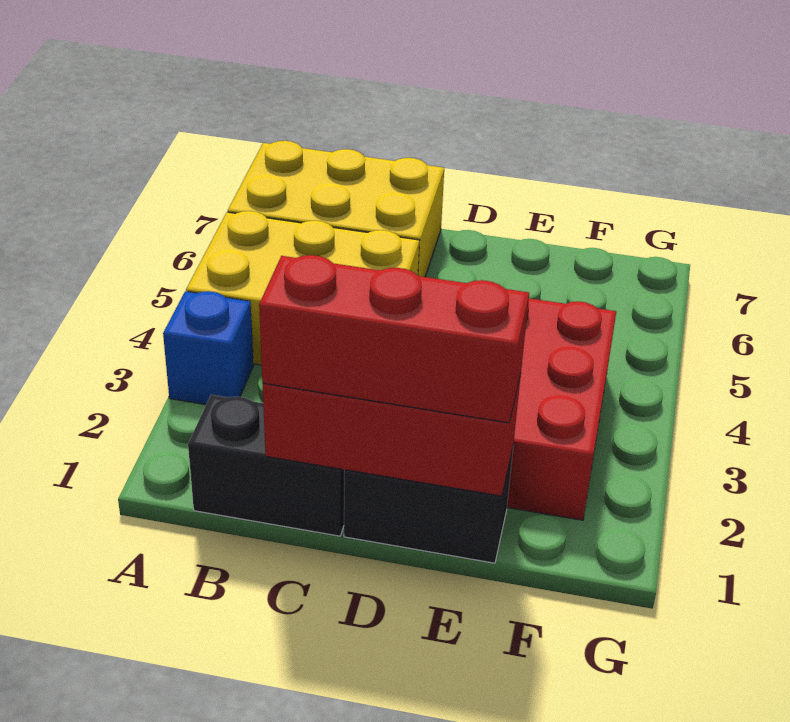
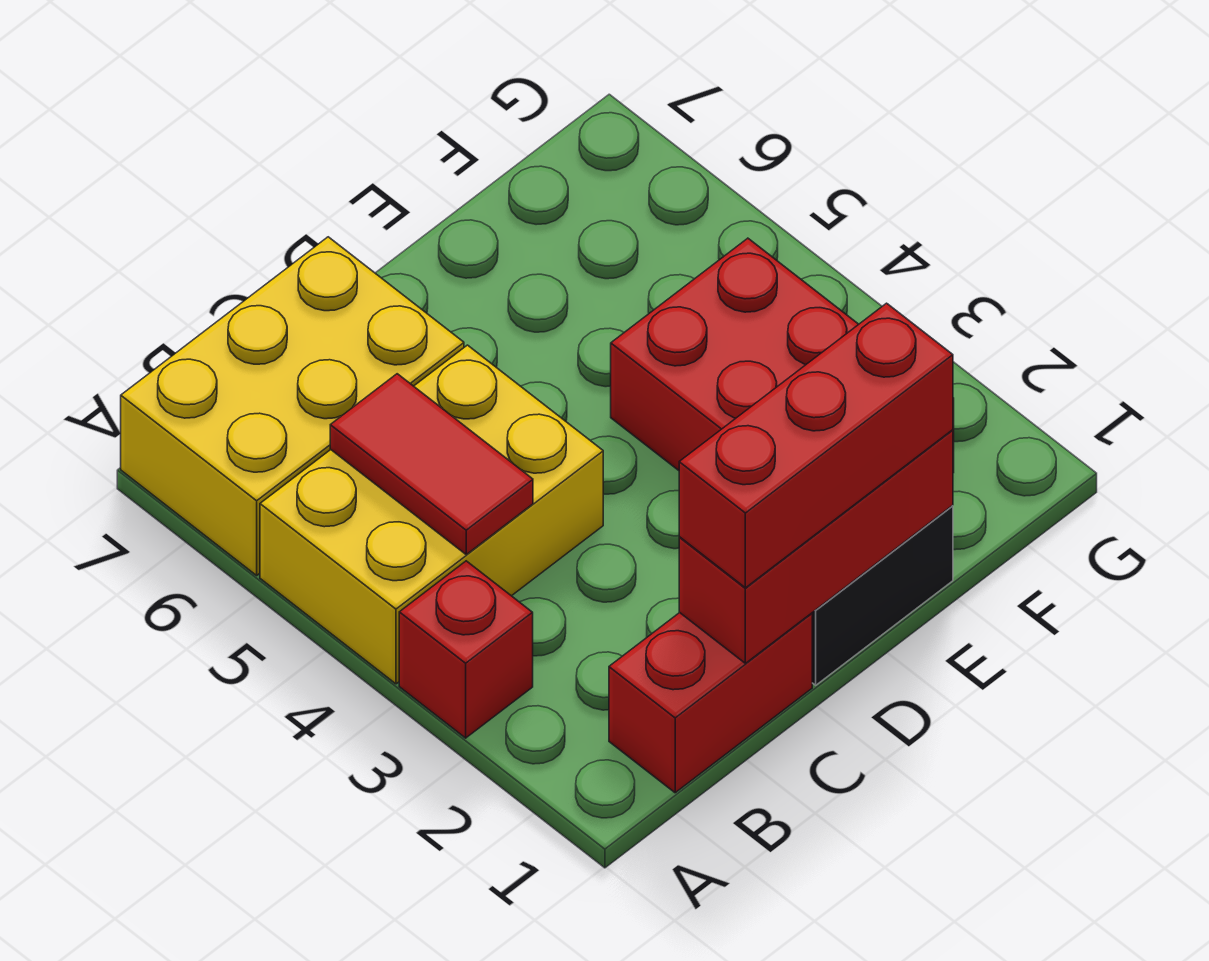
blue 1x1 brick [163,291,254,405] -> red 1x1 brick [399,561,533,738]
black 1x2 brick [188,395,344,536] -> red 1x2 brick [609,613,812,793]
none -> red 1x2 tile [330,374,533,554]

